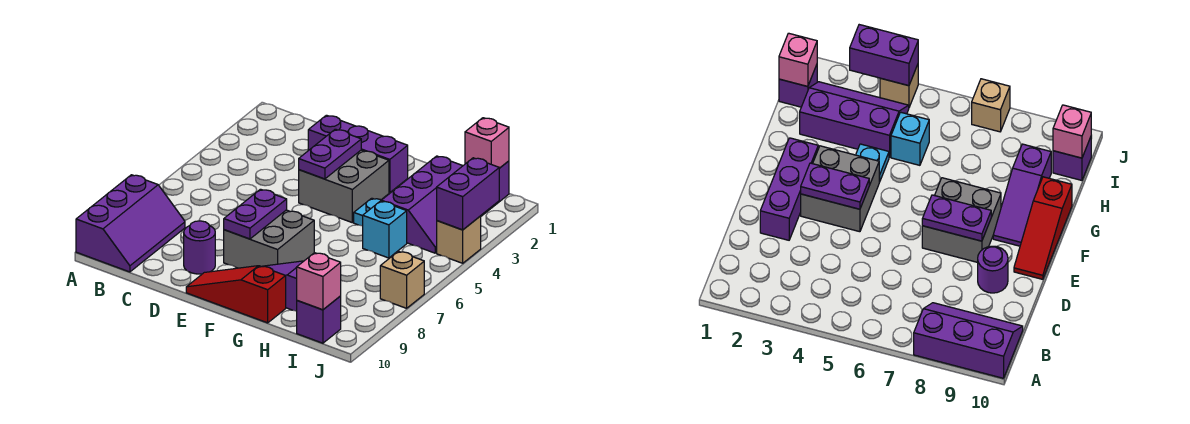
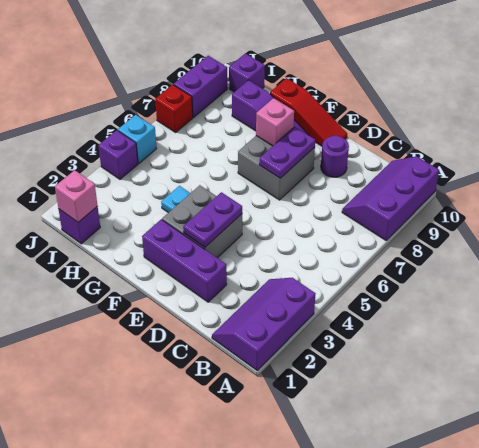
purple 2x3 slope [381,156,490,253] -> purple 2x3 slope moved to [212,278,316,370]
cyan 1x1 brick [363,201,407,258] -> cyan 1x1 brick moved to [118,115,157,163]
pink 1x1 brick [297,253,341,310] -> pink 1x1 brick moved to [256,98,294,146]
purple 1x2 brick [437,158,499,230] -> purple 1x2 brick moved to [174,56,227,118]
tan 1x1 brick [437,216,481,263] -> purple 1x1 brick [98,130,138,179]
tan 1x1 brick [380,251,424,308] -> red 1x1 brick [155,85,193,132]

